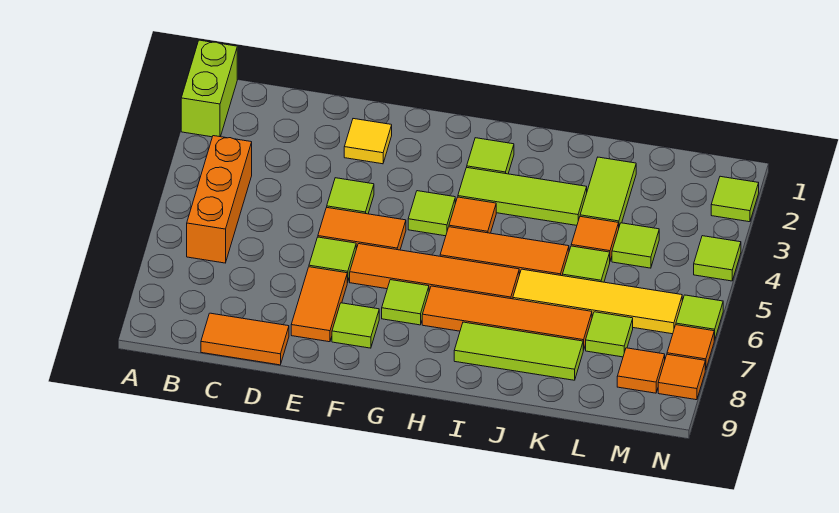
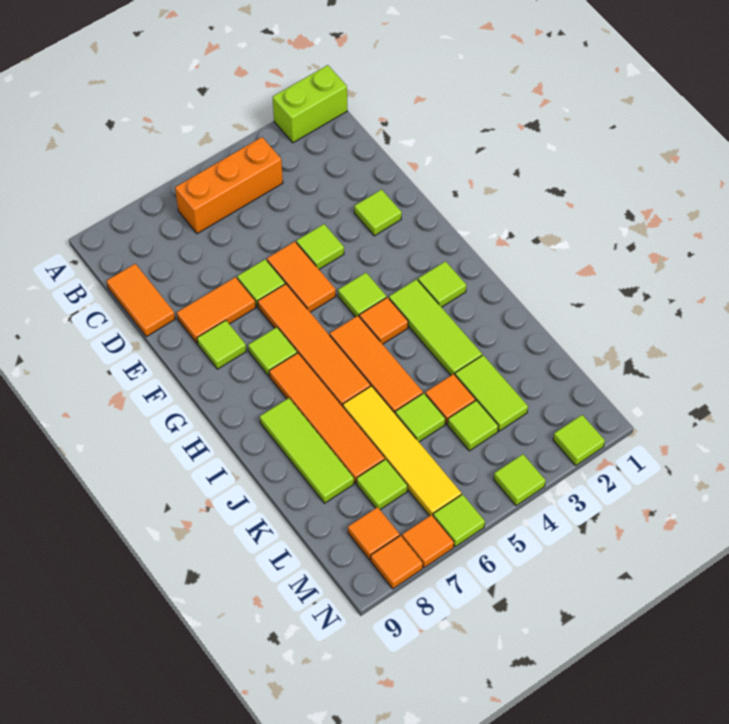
yellow 1x1 tile [344,119,392,164] -> lime 1x1 tile [354,190,402,236]
lime 1x2 tile [580,157,636,226] -> lime 1x2 tile turned to [455,355,528,431]

